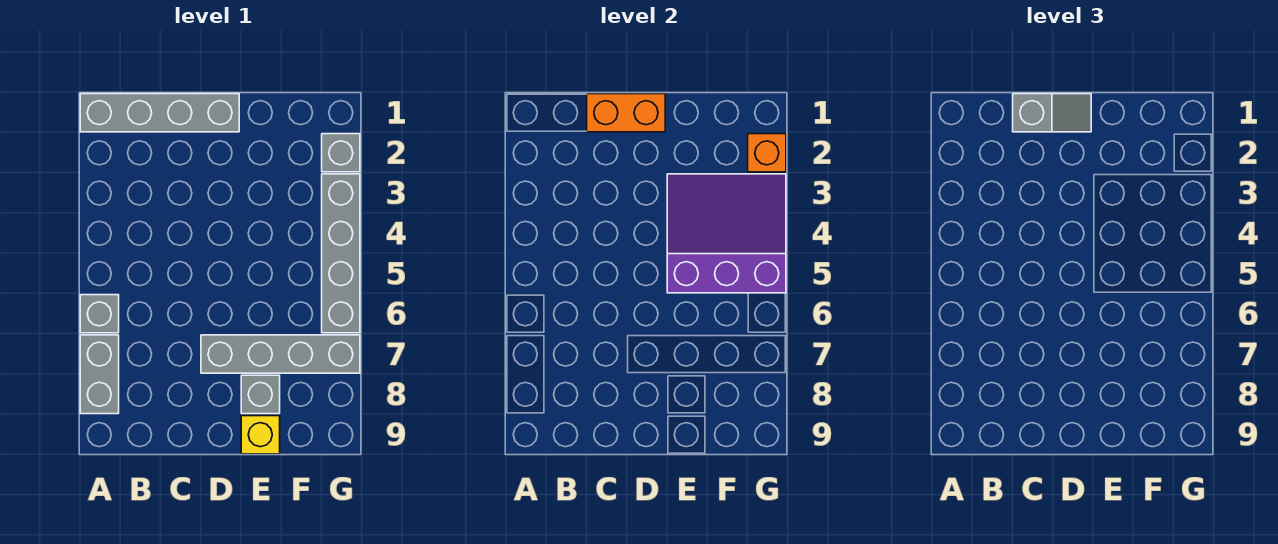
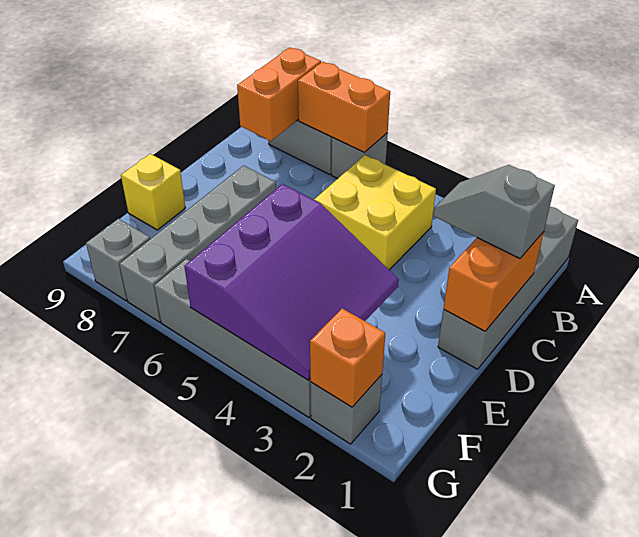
none -> orange 1x2 brick [298,62,390,153]
none -> orange 1x2 brick [237,47,321,141]
none -> yellow 2x2 brick [314,155,436,270]
grey 1x2 slope [1013,94,1091,132] -> grey 1x2 slope turned to [433,165,555,258]
grey 1x1 brick [241,375,280,414] -> grey 1x1 brick moved to [86,219,150,301]

